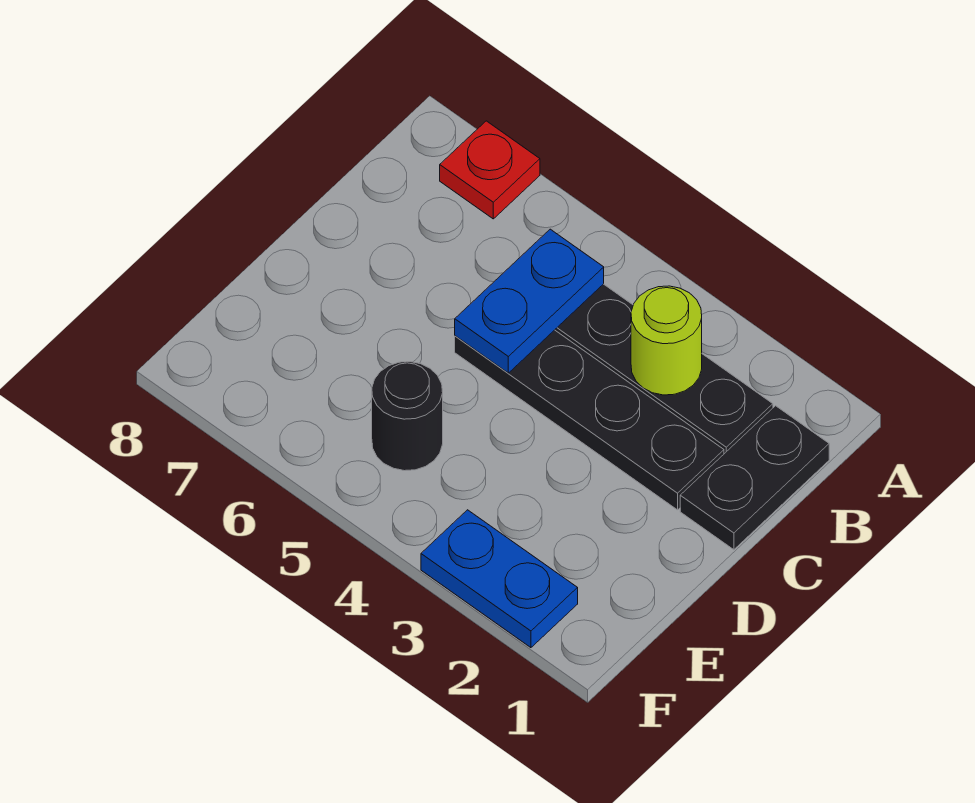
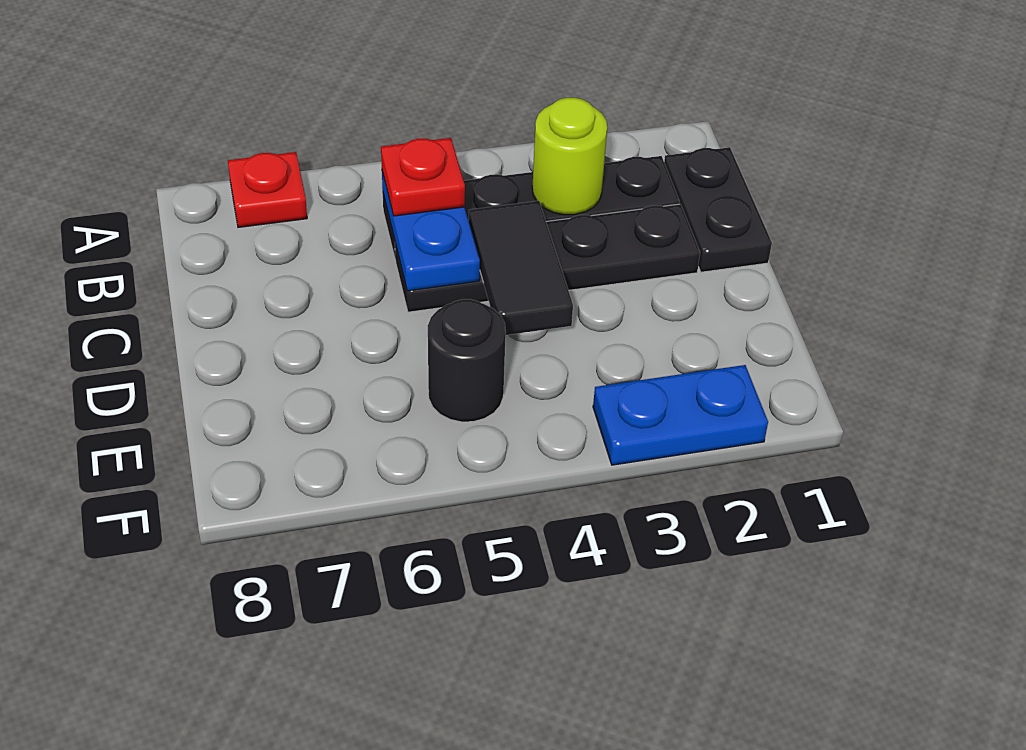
none -> red 1x1 plate [381,138,465,216]
none -> black 1x2 tile [469,201,573,335]

